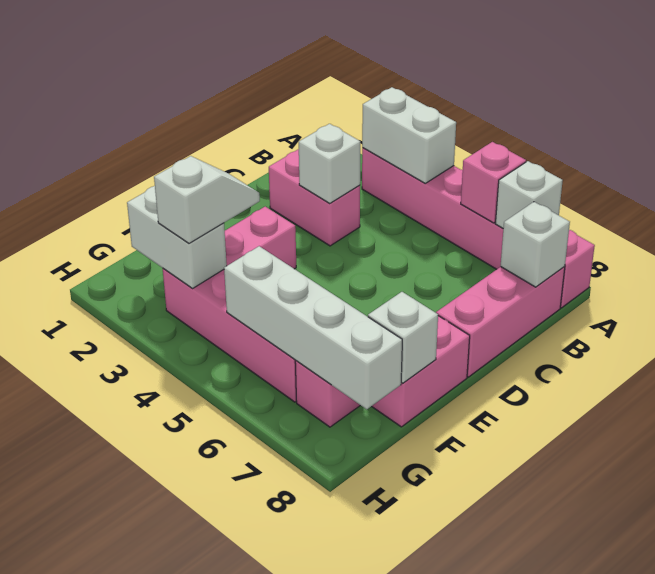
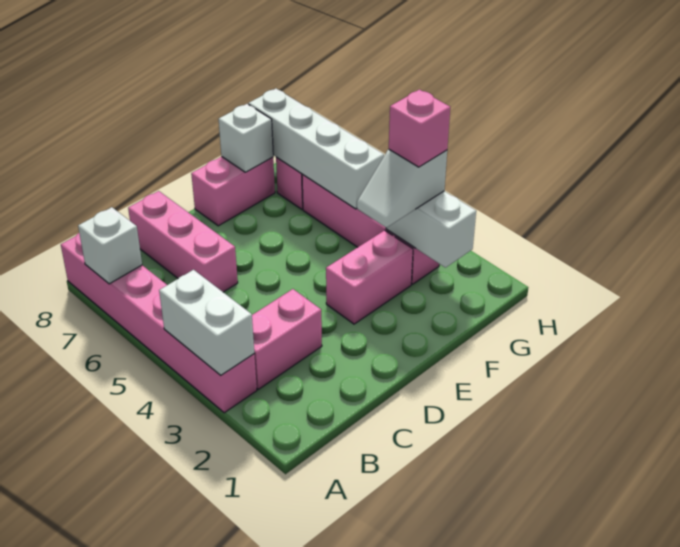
pink 1x1 brick [461,142,526,223] -> pink 1x1 brick moved to [389,89,450,167]
pink 1x3 brick [436,267,565,377] -> pink 1x3 brick turned to [128,191,238,292]
white 1x1 brick [501,202,570,287] -> none
pink 1x2 brick [269,149,360,246] -> pink 1x2 brick turned to [252,289,322,389]
white 1x1 brick [299,124,360,204] -> none

